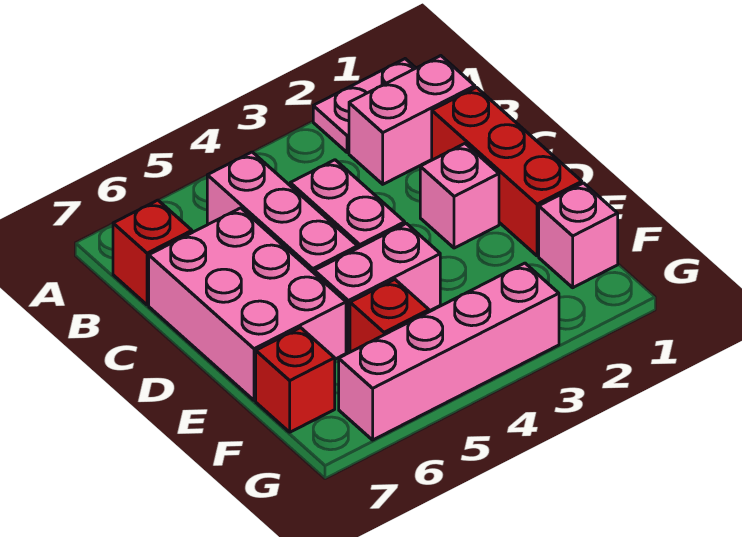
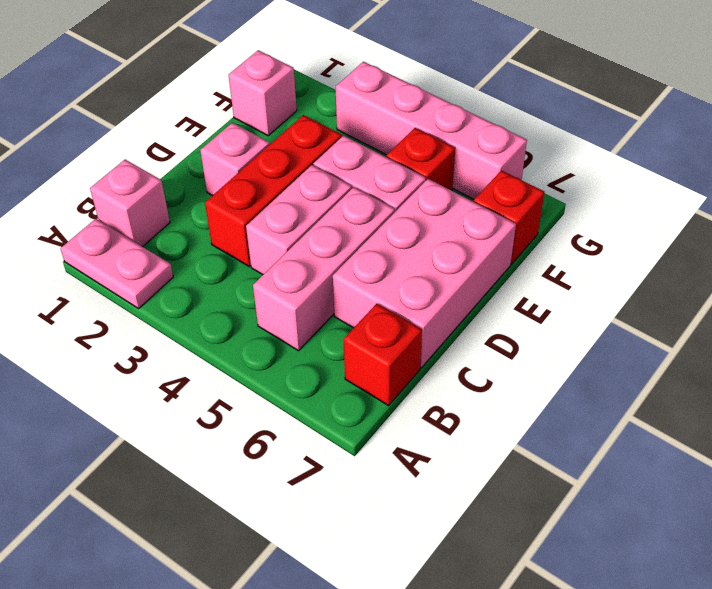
pink 1x2 brick [349,56,475,184] -> pink 1x1 brick [90,160,170,247]
red 1x3 brick [432,88,582,256] -> red 1x3 brick moved to [205,115,342,266]

